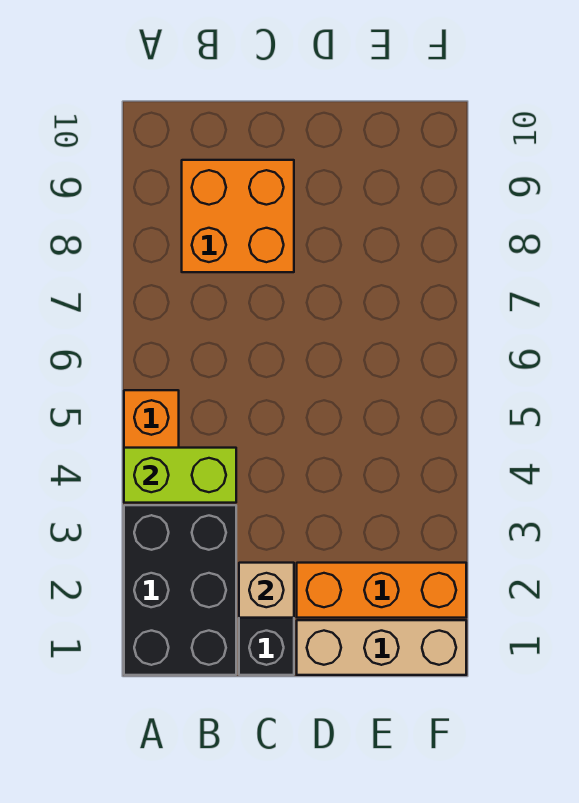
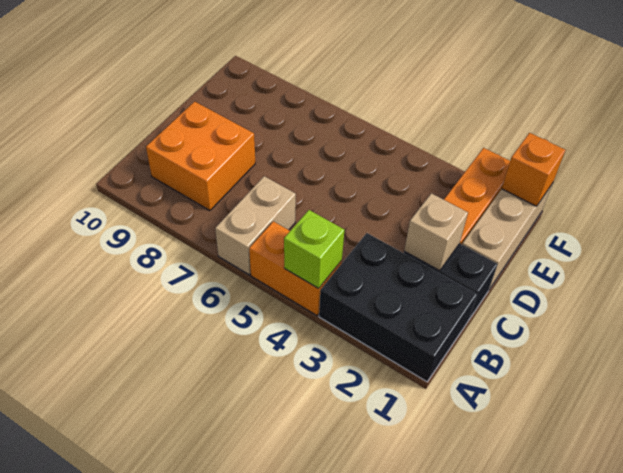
lime 1x2 brick [124,448,236,503] -> lime 1x1 brick [284,210,344,288]
none -> tan 1x2 brick [215,176,296,275]
none -> orange 1x1 brick [502,133,565,206]

